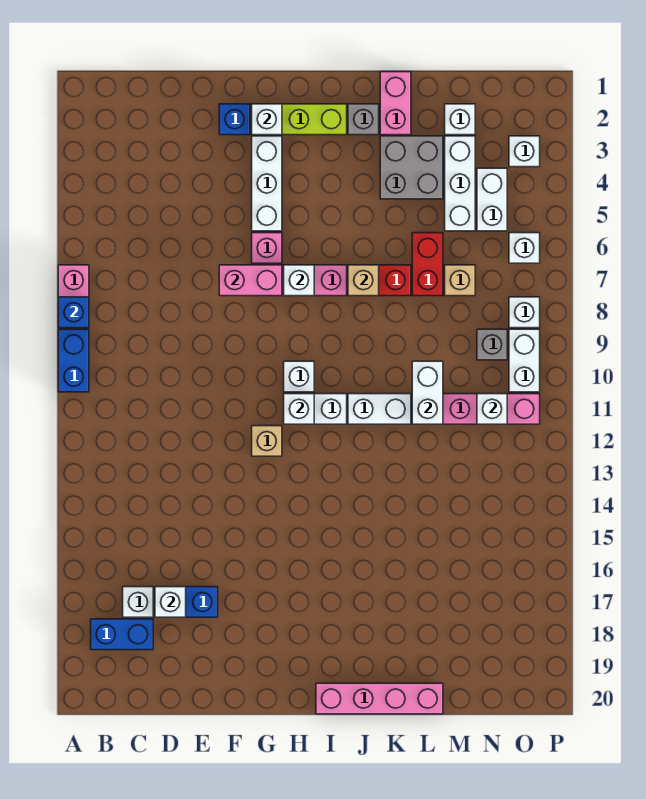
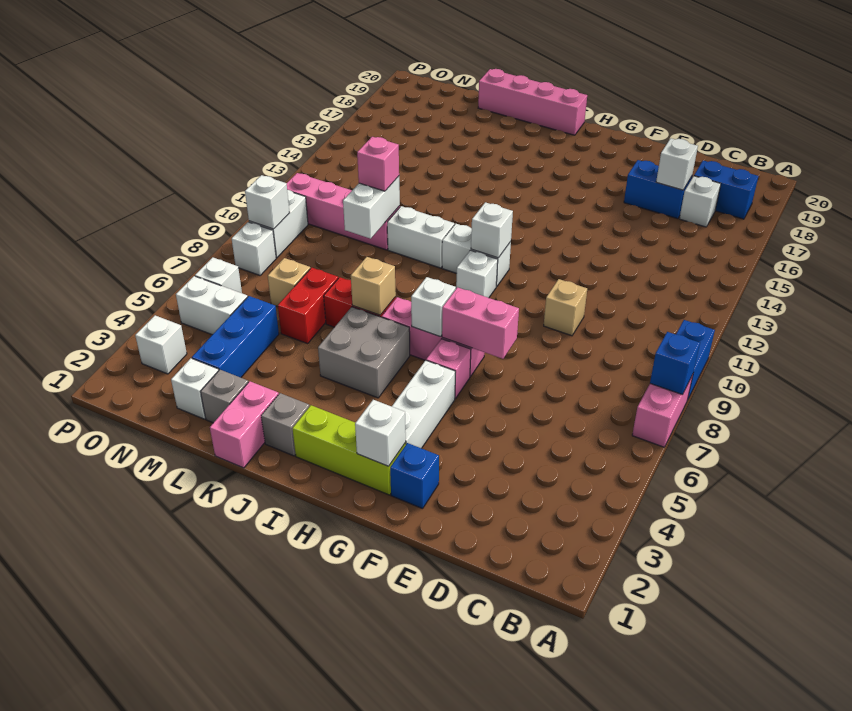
tan 1x1 brick [252,426,282,456] -> tan 1x1 brick moved to [544,279,587,336]
grey 2x2 brick [380,136,443,199] -> grey 2x2 brick moved to [318,307,410,398]
none -> pink 1x1 brick [357,137,399,191]
white 1x3 brick [445,136,475,231] -> blue 1x3 brick [192,296,279,378]
white 1x2 brick [477,168,507,231] -> white 1x2 brick turned to [176,276,248,335]
grey 1x1 brick [477,329,507,360] -> grey 1x1 brick moved to [201,370,248,423]
white 1x1 brick [477,394,507,424] -> white 1x1 brick moved to [245,175,290,229]

